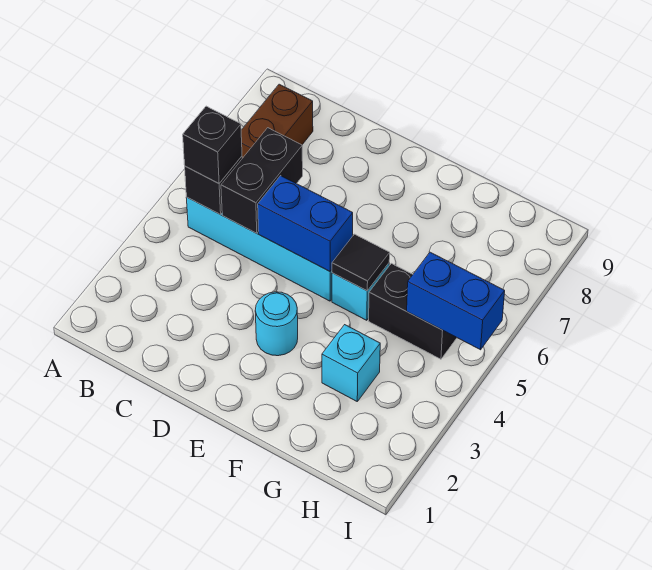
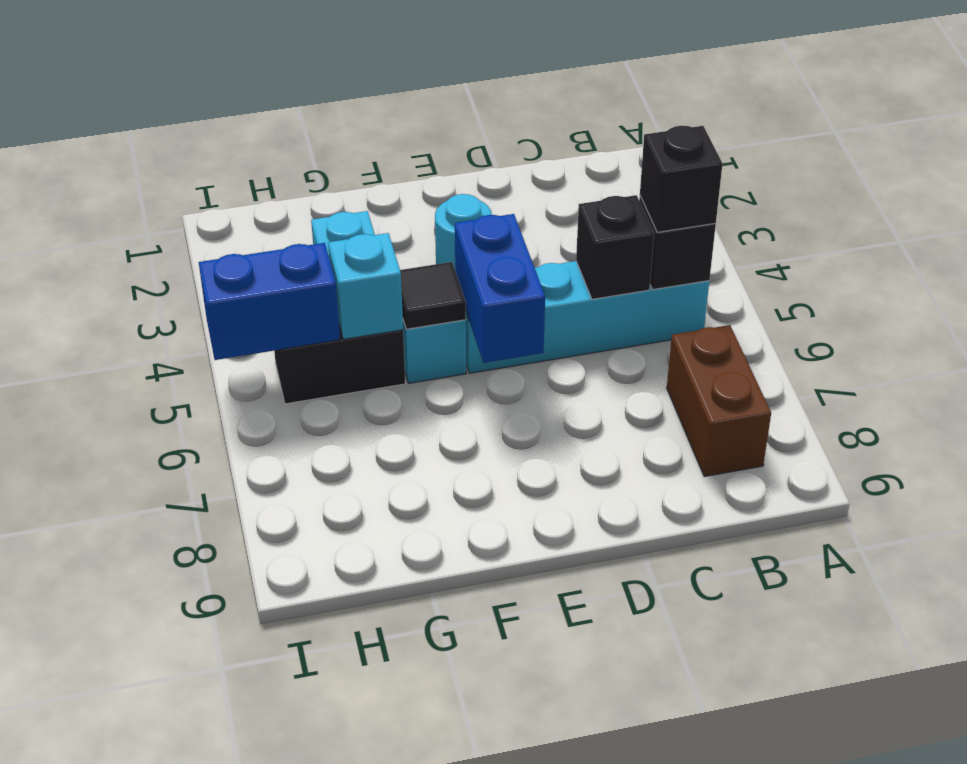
black 1x2 brick [221,128,303,233] -> black 1x1 brick [576,195,654,299]
blue 1x2 brick [258,176,353,271] -> blue 1x2 brick turned to [455,214,545,363]
none -> cyan 1x1 brick [328,233,403,339]

